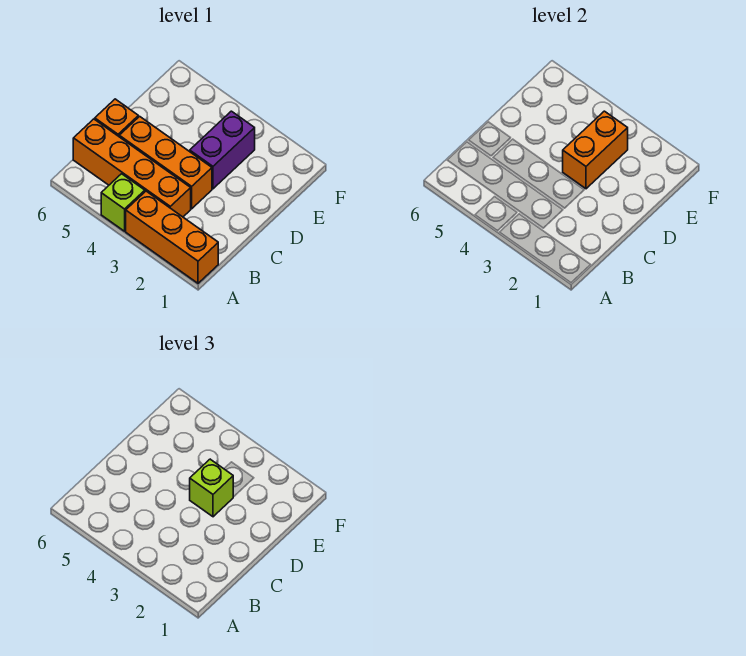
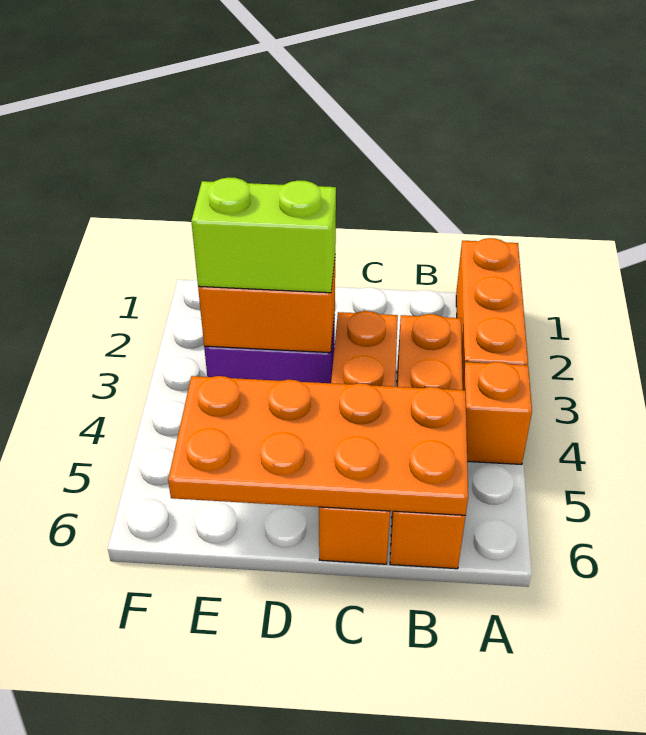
lime 1x1 brick [101,174,145,231] -> orange 1x1 brick [462,362,532,465]
none -> orange 2x4 plate [168,376,468,515]
lime 1x1 brick [190,459,233,517] -> lime 1x2 brick [191,177,336,293]

